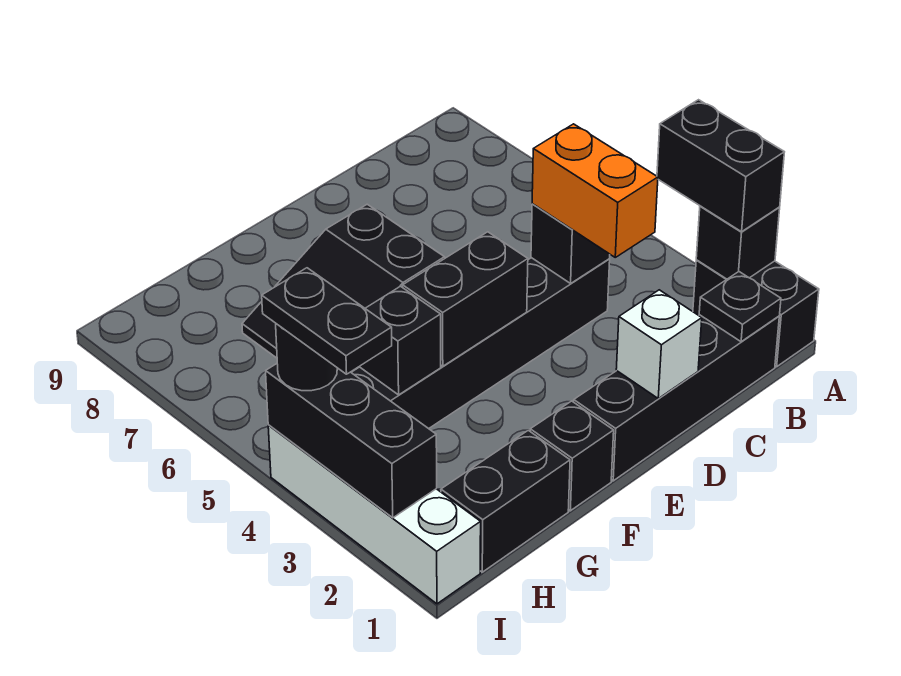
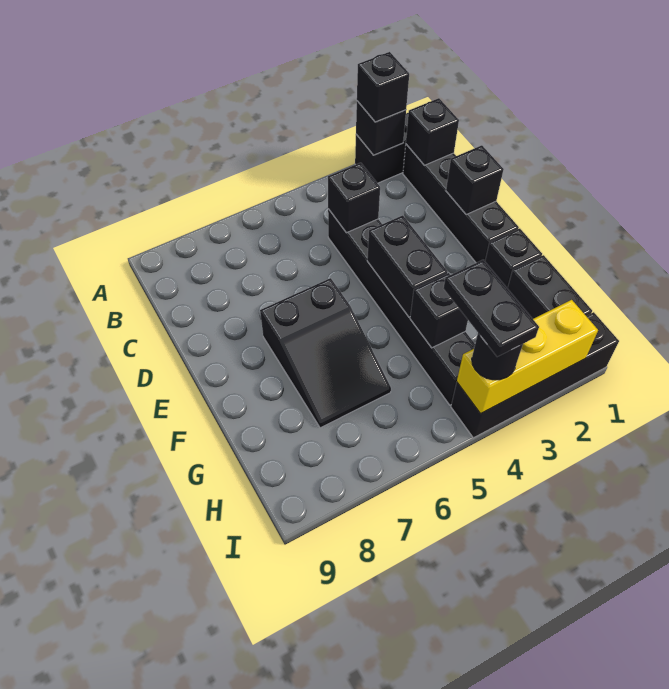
black 1x2 brick [657,100,784,232] -> black 1x1 brick [357,52,409,122]
black 1x1 plate [699,272,781,342] -> black 1x1 brick [406,98,459,165]
orange 1x2 brick [532,124,658,257] -> none
white 1x1 brick [616,290,702,398] -> black 1x1 brick [446,145,504,214]
white 1x4 brick [268,425,481,604] -> black 1x4 brick [451,312,619,438]
black 1x3 brick [266,364,437,518] -> yellow 1x3 brick [457,300,598,414]
black 1x2 plate [262,268,392,374] -> black 1x2 plate turned to [443,260,539,357]

